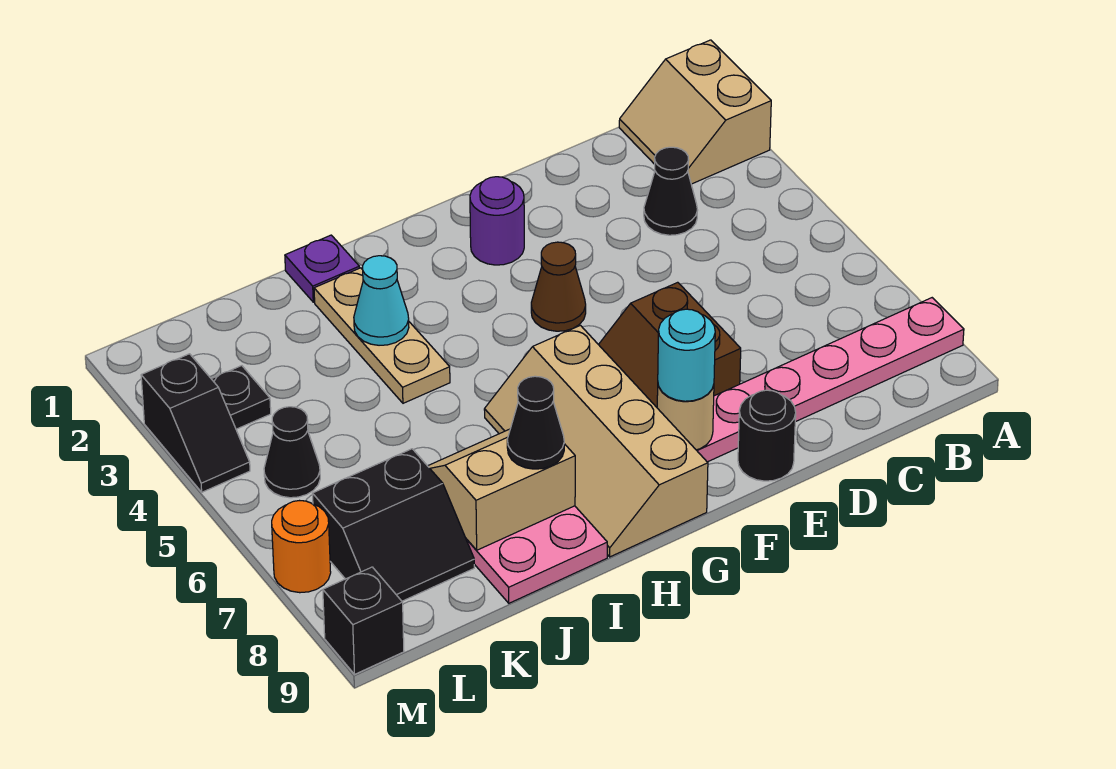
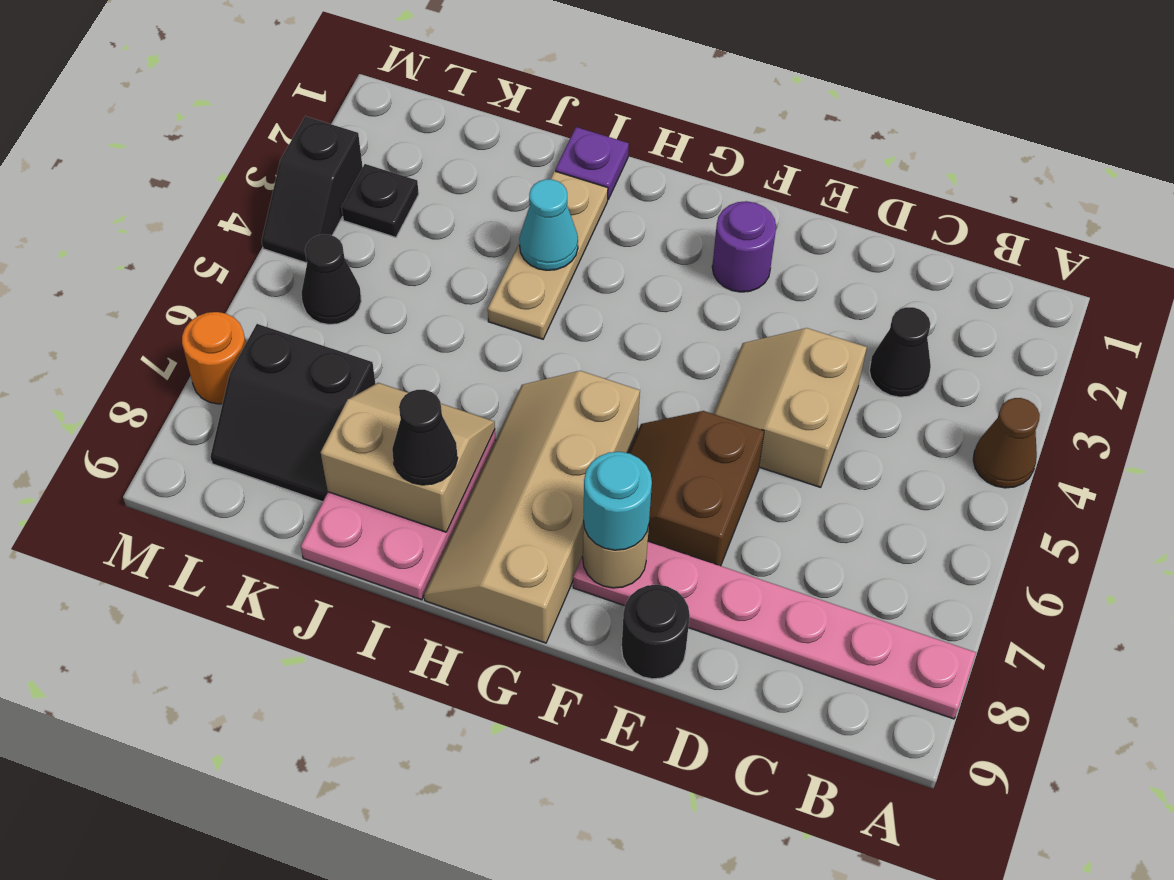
tan 2x2 slope [619,40,771,184] -> tan 2x2 slope moved to [714,328,867,487]
brown 1x1 cone [531,242,586,331] -> brown 1x1 cone moved to [973,398,1040,488]
black 1x1 brick [323,567,404,674] -> none

